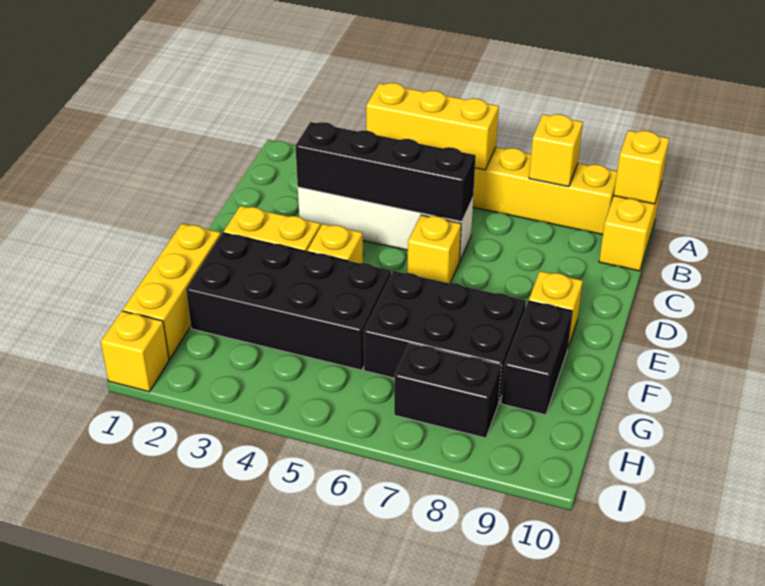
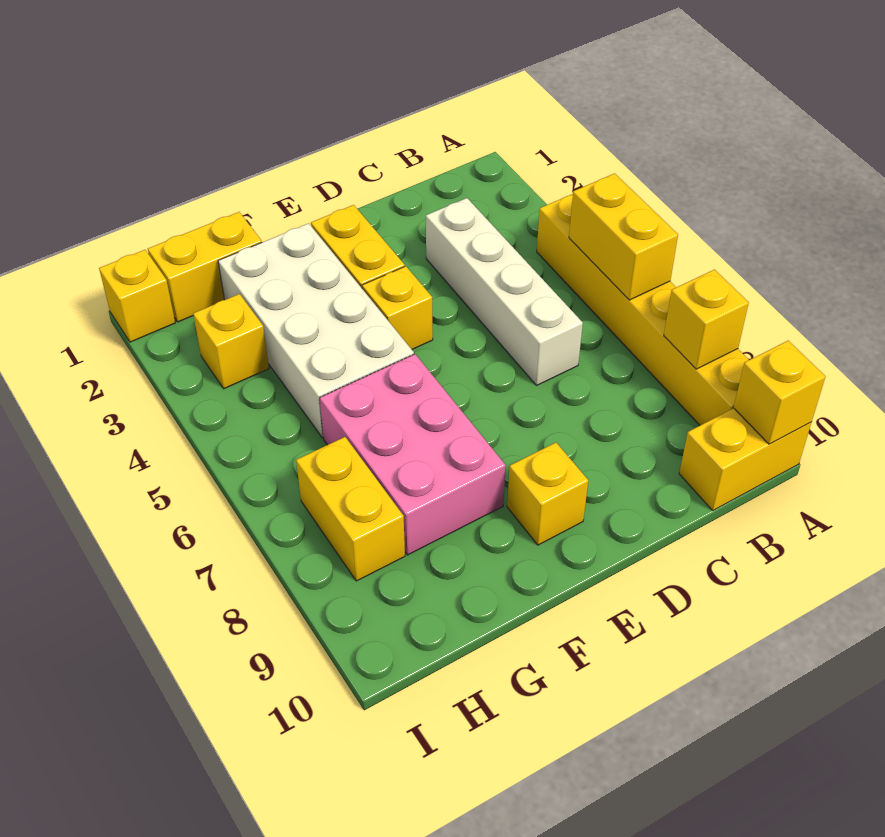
yellow 1x3 brick [366,83,499,170] -> yellow 1x2 brick [569,173,678,300]
black 1x4 brick [295,122,476,222] -> none
yellow 1x1 brick [407,215,461,283] -> yellow 1x1 brick moved to [193,294,269,389]
yellow 1x3 brick [123,224,221,359] -> yellow 1x2 brick [148,212,262,322]
black 2x4 brick [186,233,391,370] -> white 2x4 brick [218,223,414,438]
black 2x3 brick [364,271,526,403] -> pink 2x3 brick [320,354,506,555]
black 1x2 brick [501,301,572,415] -> none
black 1x2 brick [394,343,502,438] -> yellow 1x2 brick [296,437,405,581]

